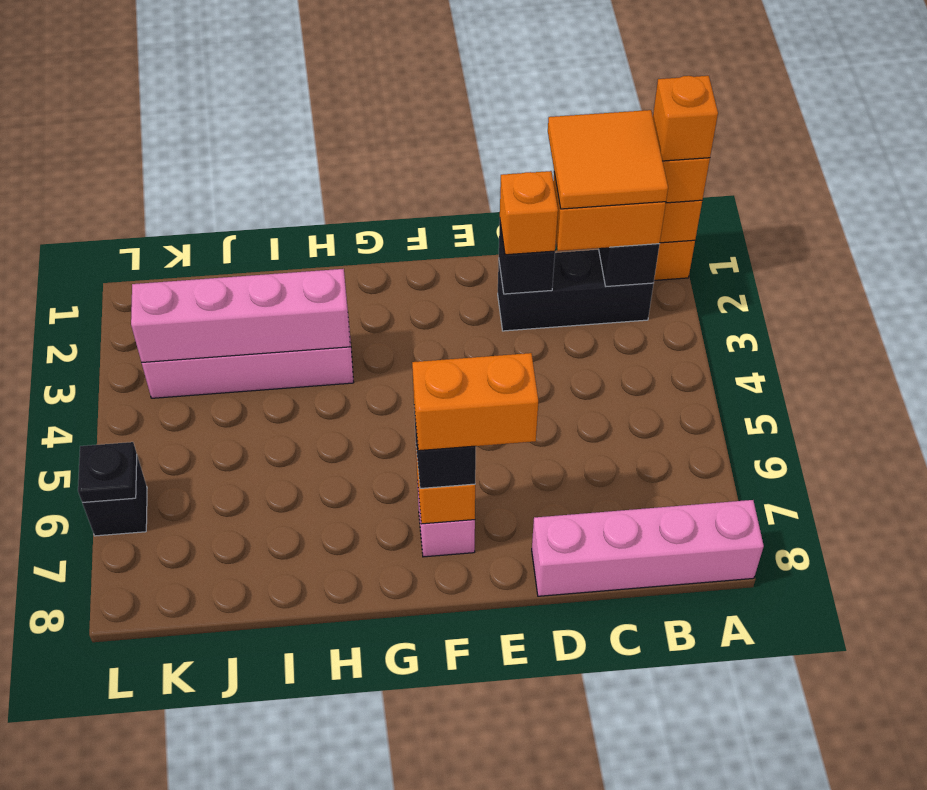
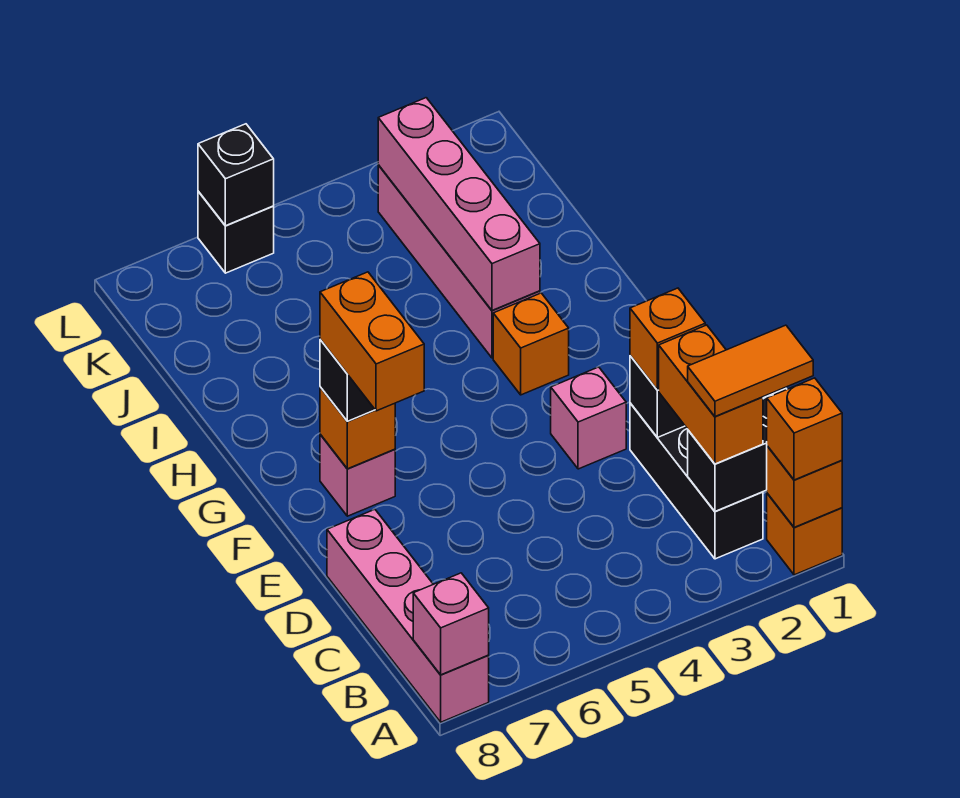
orange 1x1 brick [653,76,718,161] -> orange 1x1 brick moved to [493,293,569,395]
none -> pink 1x1 brick [413,573,489,675]
orange 2x2 tile [548,110,668,209] -> orange 1x2 tile [688,325,813,417]
none -> pink 1x1 brick [551,367,626,469]
black 1x1 plate [78,442,137,503] -> black 1x1 brick [198,124,274,226]

